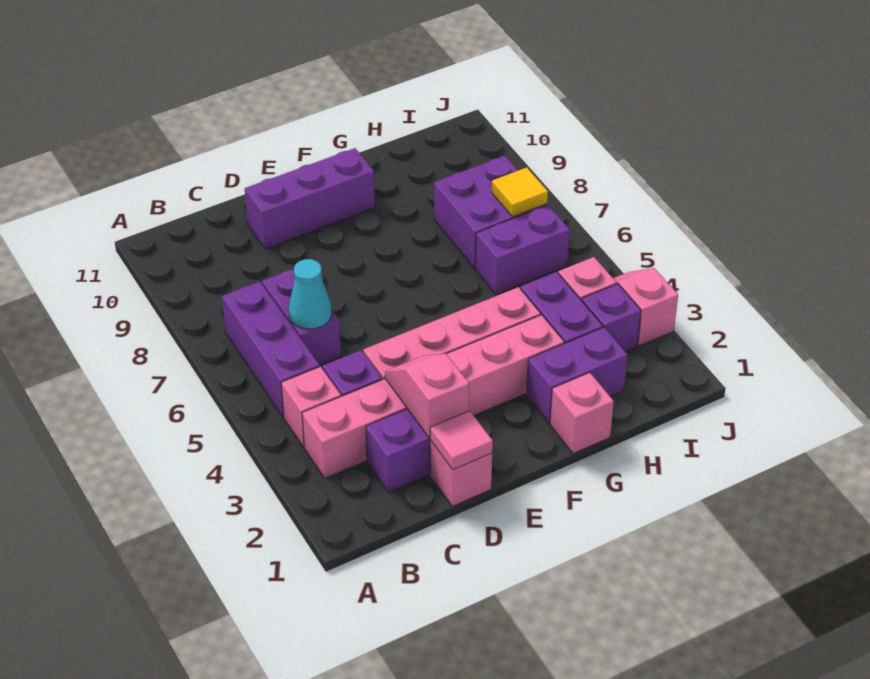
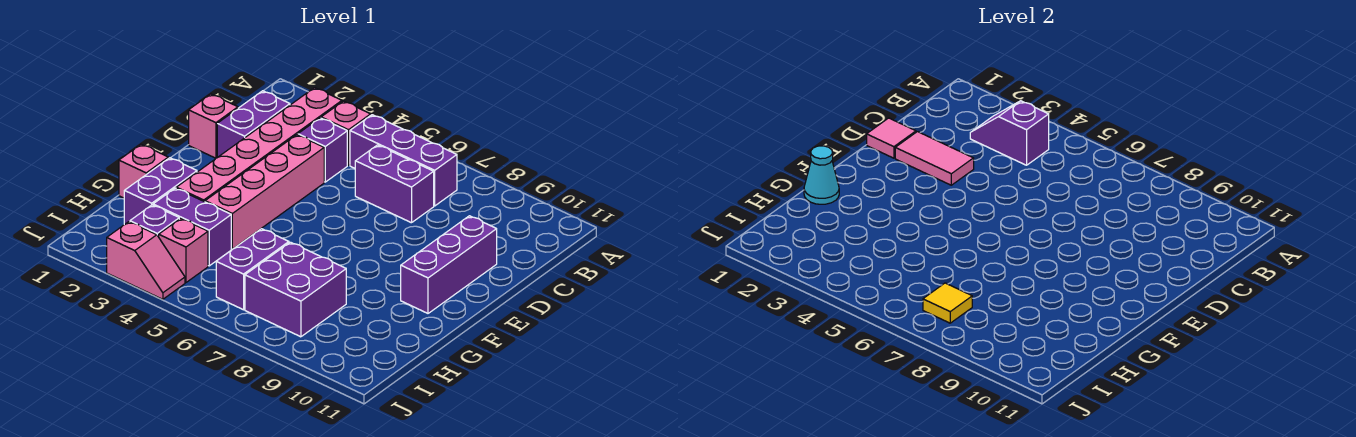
none -> purple 1x2 slope [970,101,1049,165]
cyan 1x1 cone [289,259,332,329] -> cyan 1x1 cone moved to [804,146,839,204]
pink 1x2 slope [385,354,469,438] -> pink 1x2 tile [895,132,974,185]

